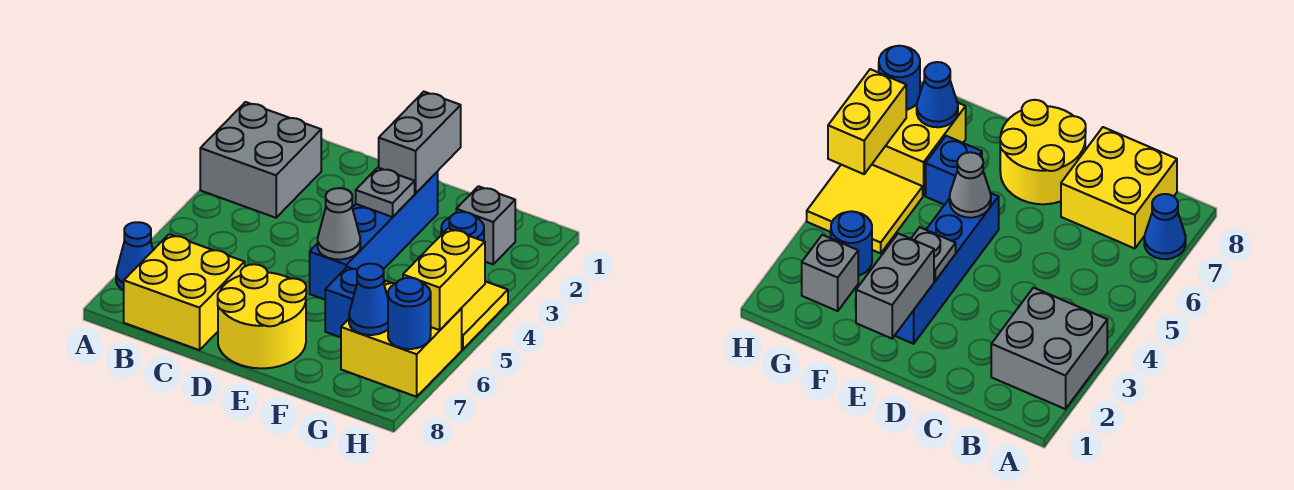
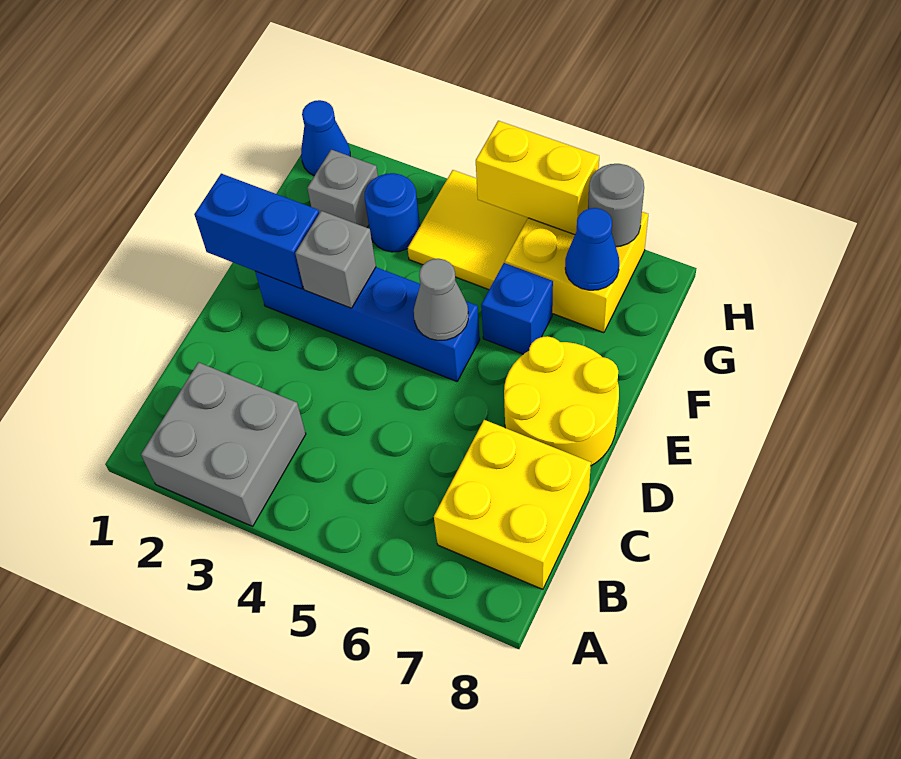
blue 1x1 cone [116,222,153,290] -> blue 1x1 cone moved to [301,100,350,176]
grey 1x2 brick [379,92,461,193] -> blue 1x2 brick [194,174,319,289]
grey 1x1 plate [356,168,415,217] -> grey 1x1 brick [295,211,376,308]
blue 1x1 round brick [388,278,431,349] -> grey 1x1 round brick [588,164,644,247]

